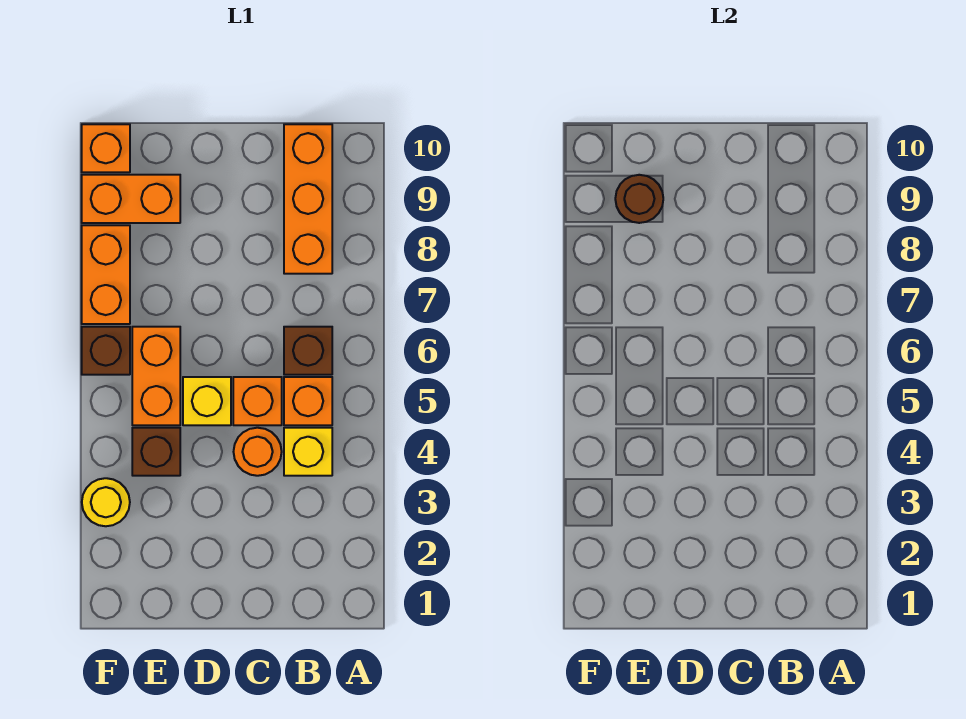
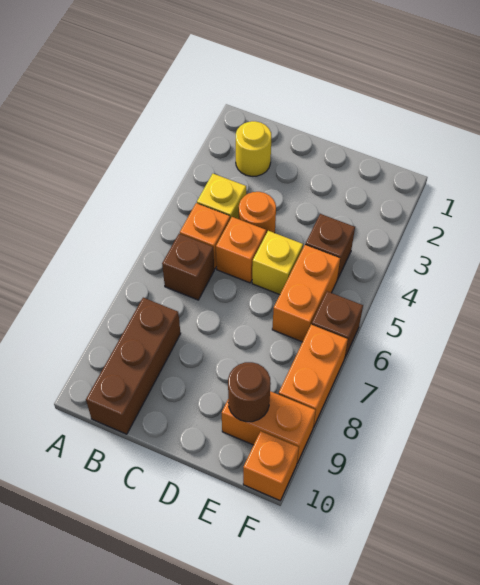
orange 1x3 brick [284,124,332,274] -> brown 1x3 brick [86,298,181,434]
yellow 1x1 round brick [82,478,130,526] -> yellow 1x1 round brick moved to [236,121,272,176]

